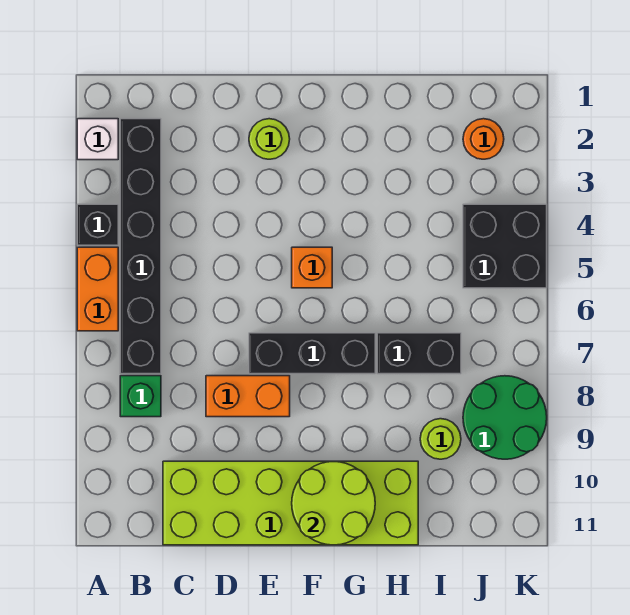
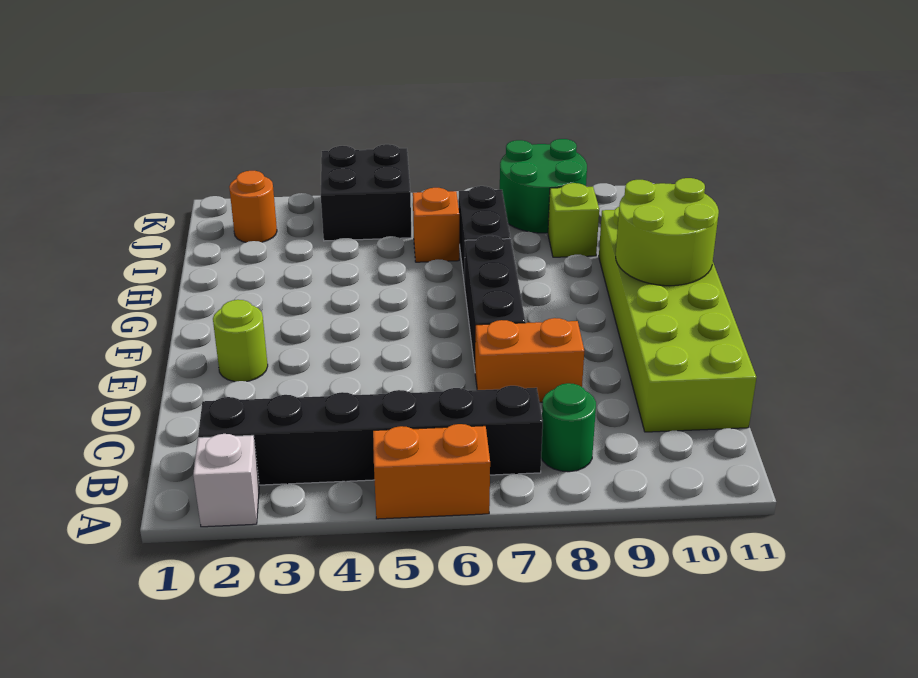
black 1x1 brick [77,204,118,245] -> none
green 1x1 brick [120,376,161,417] -> green 1x1 round brick [541,383,596,472]
orange 1x2 brick [206,376,290,417] -> orange 1x2 brick turned to [475,318,584,402]
orange 1x1 brick [292,247,332,288] -> orange 1x1 brick moved to [413,188,459,262]
lime 1x1 round brick [420,419,461,459] -> lime 1x1 brick [548,183,599,257]

